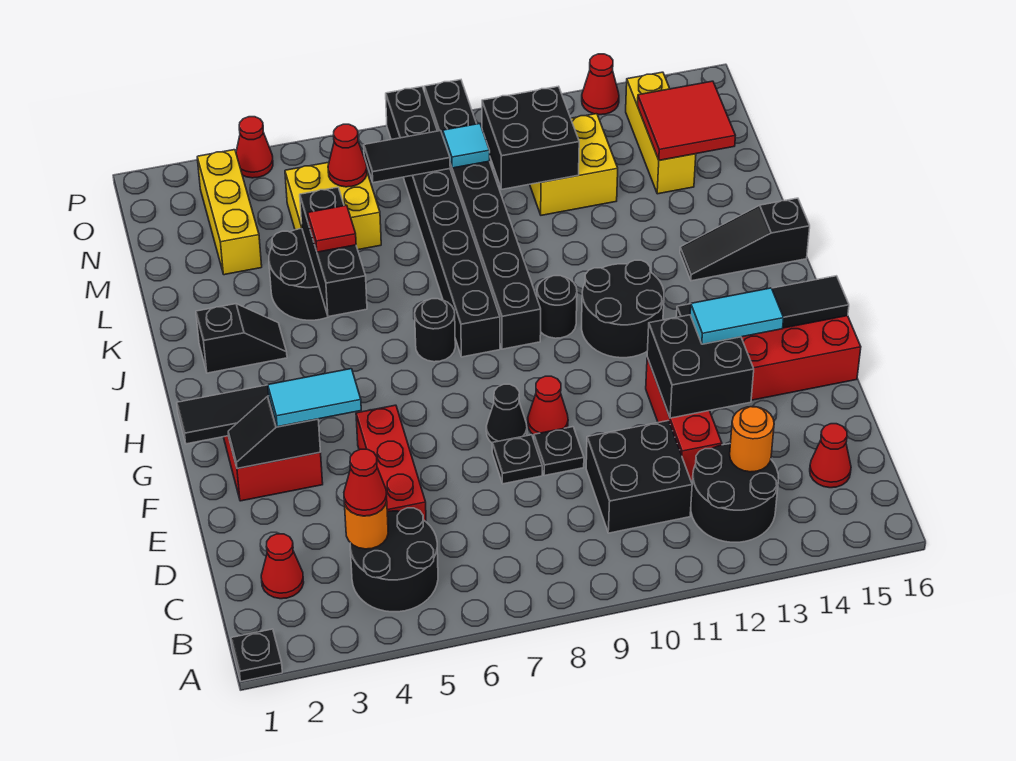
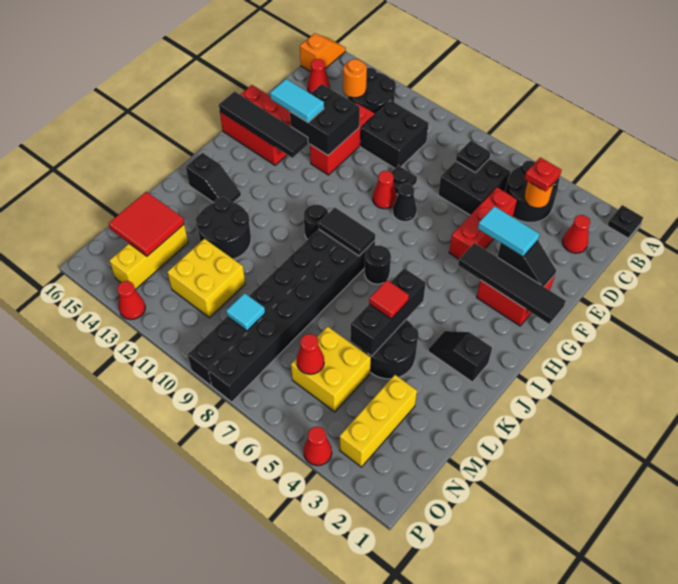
none -> orange 1x2 slope [300,33,346,72]
red 1x1 cone [344,449,387,516] -> red 1x1 plate [524,157,562,192]
black 1x1 plate [492,435,542,484] -> black 1x1 plate moved to [456,141,491,173]
black 2x2 round brick [582,260,664,358] -> black 2x2 round brick moved to [196,197,251,259]
black 1x3 slope [680,198,810,281] -> black 1x2 slope [186,153,241,203]
black 2x2 brick [482,86,579,189] -> black 2x2 brick moved to [438,159,510,215]
black 1x2 tile [364,131,450,183] -> black 1x2 tile moved to [318,207,375,256]

